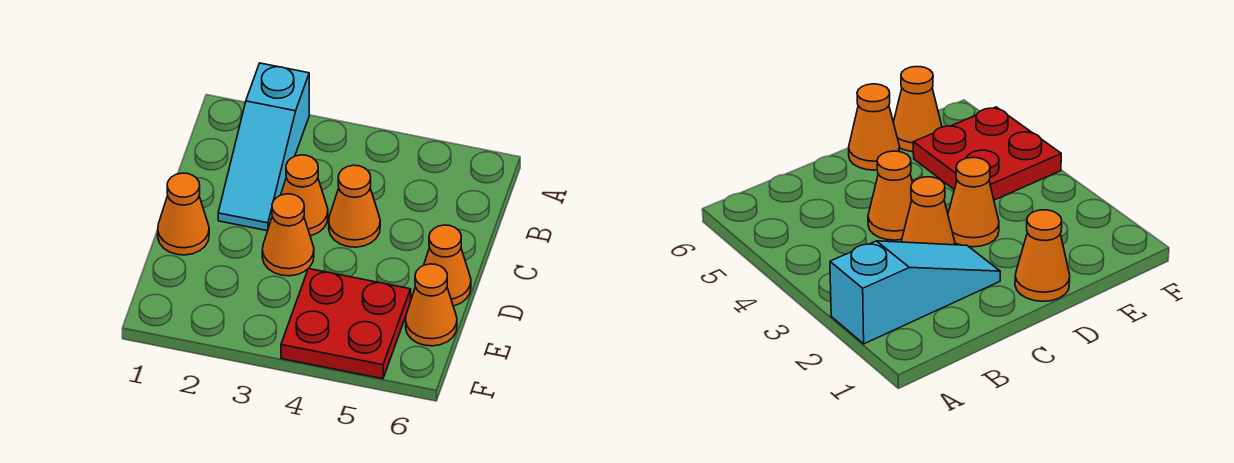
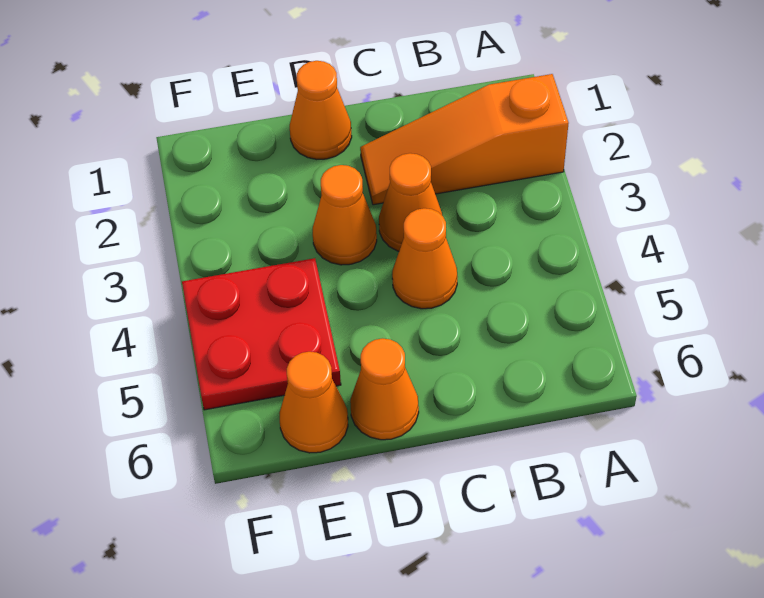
cyan 1x3 slope [218,63,309,231] -> orange 1x3 slope [360,74,569,205]

